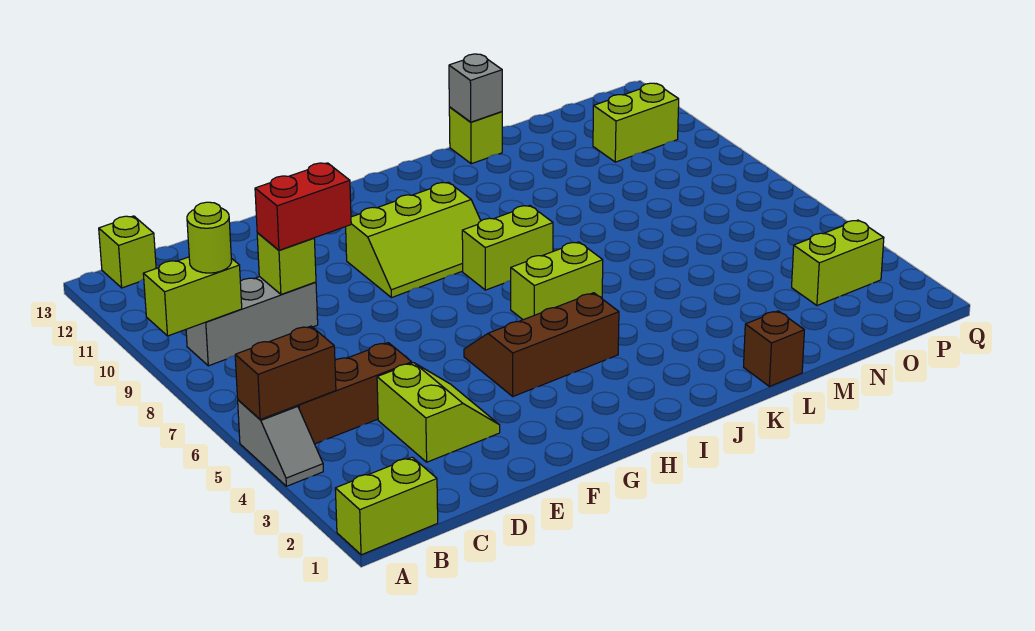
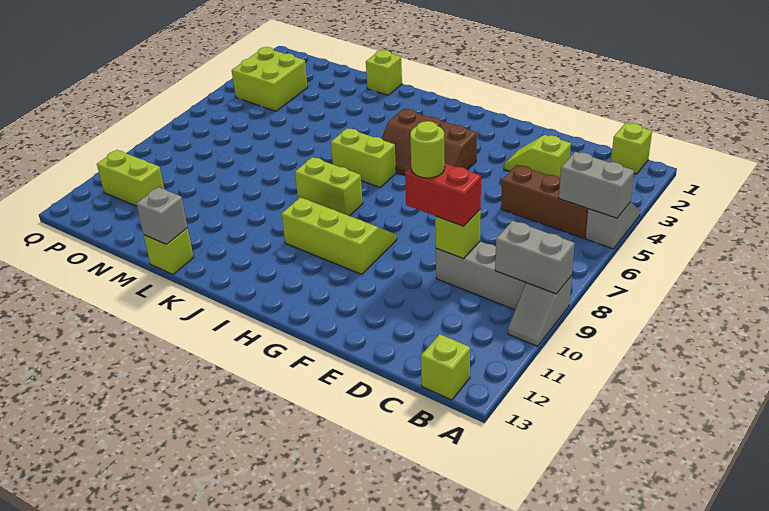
lime 1x2 brick [335,457,438,555] -> lime 1x1 brick [611,123,652,174]
brown 1x2 brick [235,326,336,419] -> grey 1x2 brick [559,152,634,218]
none -> grey 1x2 slope [508,276,572,346]
lime 1x2 brick [143,257,242,336] -> grey 1x2 brick [495,221,575,294]
lime 1x1 round brick [187,202,232,273] -> lime 1x1 round brick moved to [410,121,445,178]
lime 2x2 slope [377,363,500,462] -> lime 1x2 slope [504,135,571,178]
brown 1x1 brick [744,311,804,386] -> lime 1x1 brick [366,50,402,95]
lime 1x2 brick [792,220,884,305] -> lime 2x2 brick [232,47,308,111]

